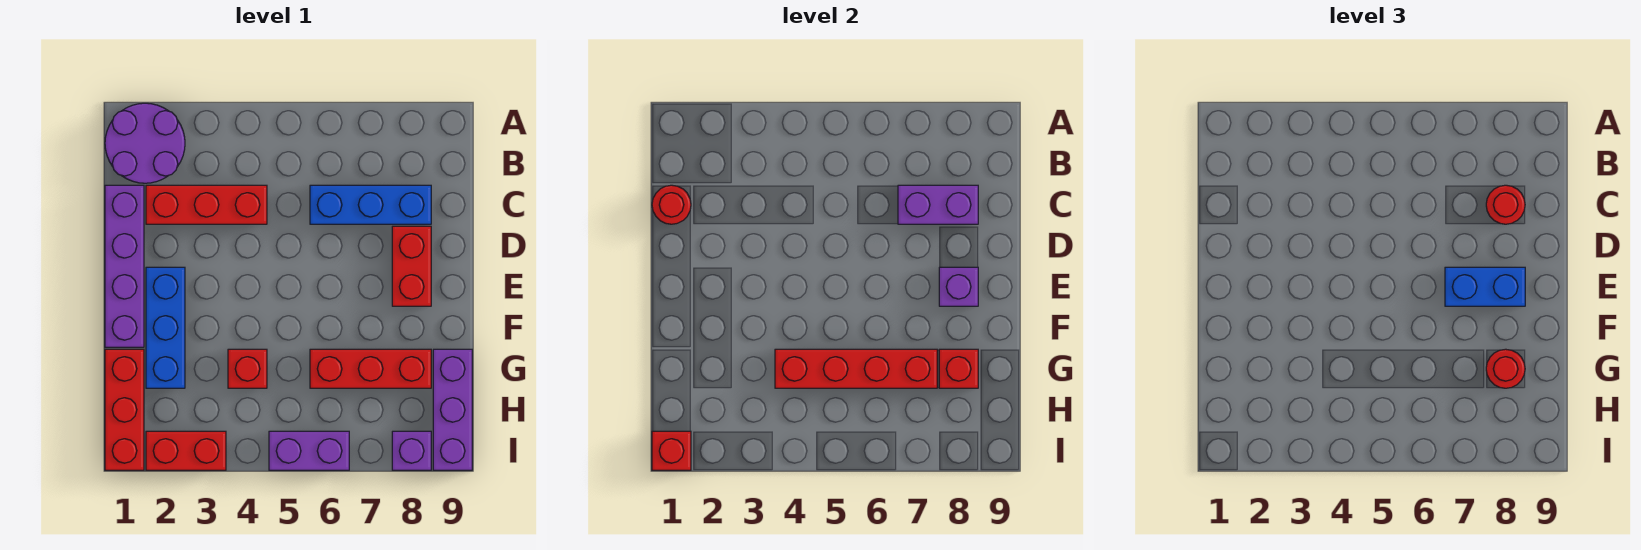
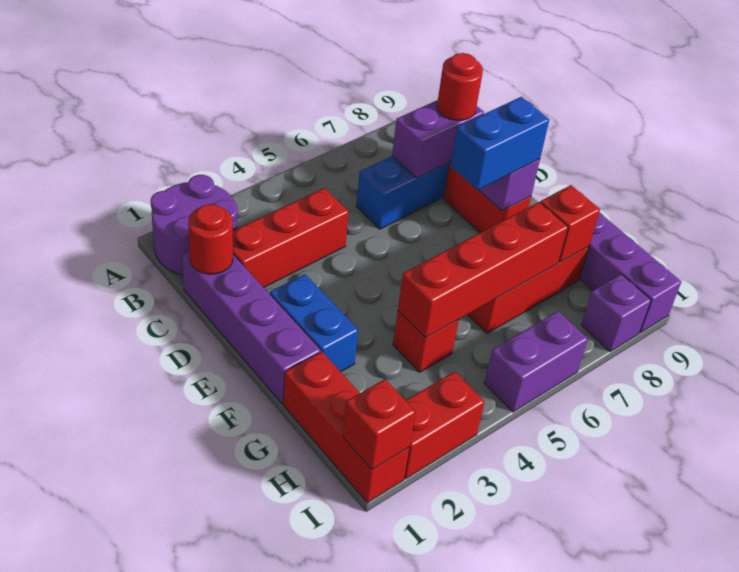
blue 1x3 brick [146,267,185,388] -> blue 1x2 brick [270,274,358,372]
red 1x1 round brick [1486,349,1525,388] -> none

